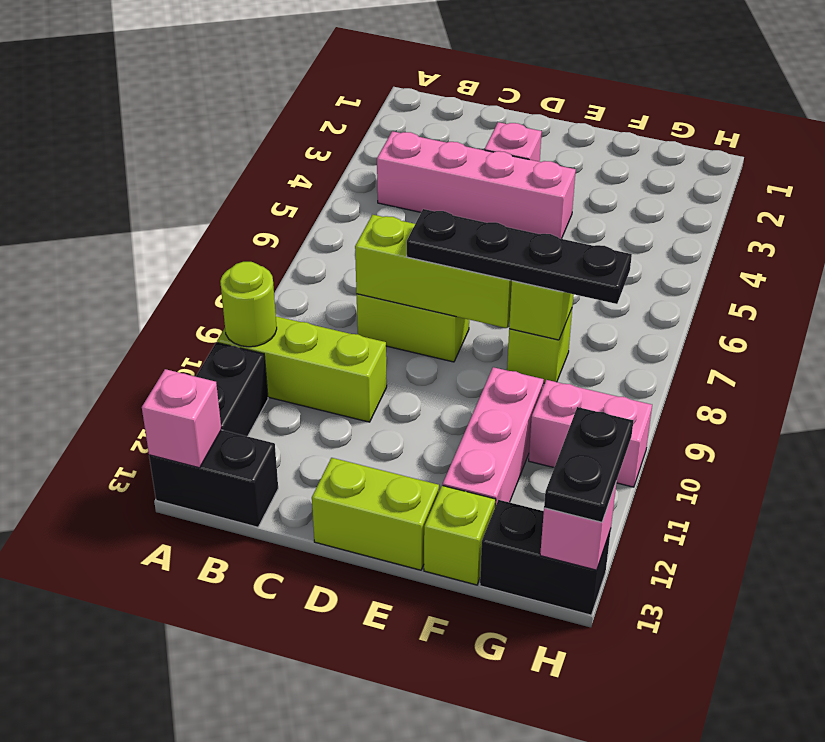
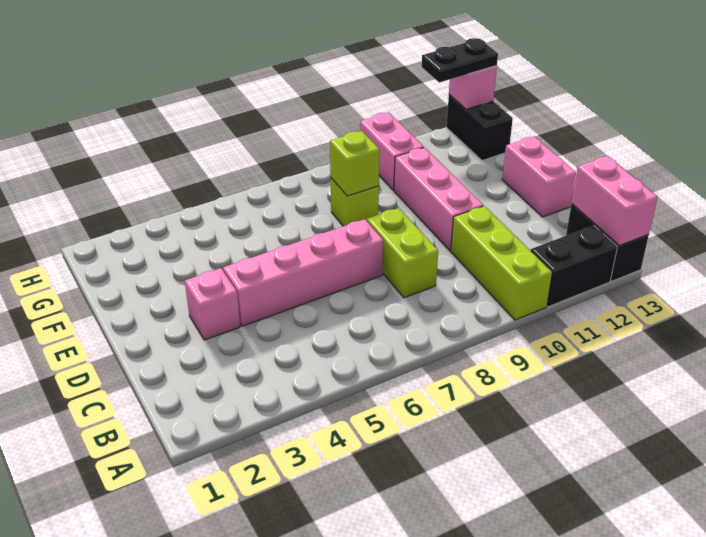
lime 1x1 round brick [220,262,277,347] -> none
pink 1x1 brick [142,369,221,468] -> pink 1x2 brick [572,156,658,246]
pink 1x4 brick [377,131,576,239] -> pink 1x4 brick turned to [223,219,383,326]
lime 1x3 brick [355,215,512,328] -> none
black 1x4 plate [407,209,632,304] -> none
lime 1x2 brick [312,458,439,570] -> pink 1x2 brick [502,136,576,217]
pink 1x3 brick [443,367,544,506] -> pink 1x3 brick turned to [394,148,483,251]
lime 1x1 brick [424,485,496,585] -> none

